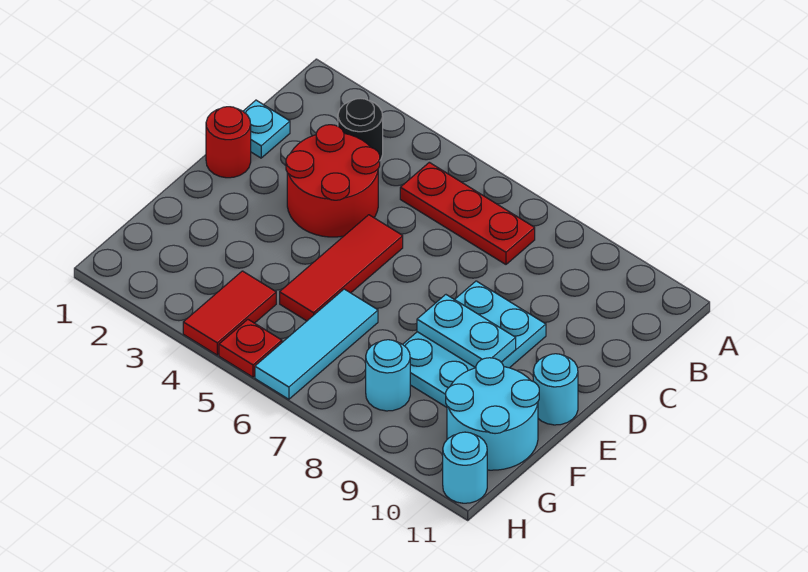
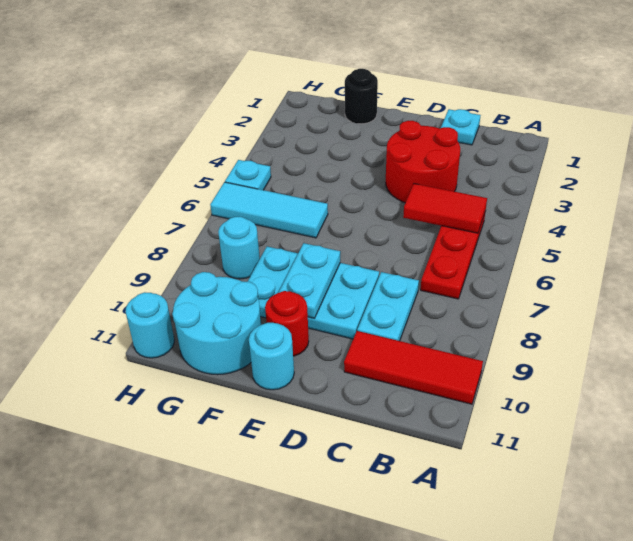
black 1x1 round brick [338,98,383,160] -> black 1x1 round brick moved to [345,69,378,124]
none -> cyan 1x2 plate [357,272,419,341]
red 1x1 round brick [206,107,251,178] -> red 1x1 round brick moved to [265,291,309,356]
red 1x3 tile [280,215,403,321] -> red 1x3 tile moved to [344,331,483,404]
red 1x2 tile [183,271,276,355] -> red 1x2 tile moved to [403,184,487,233]
red 1x1 plate [219,319,282,377] -> cyan 1x1 plate [225,160,271,190]

